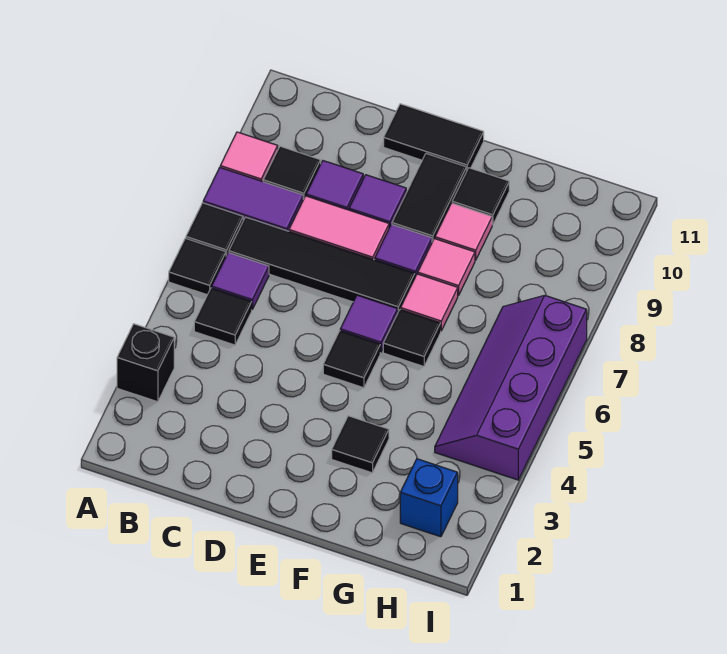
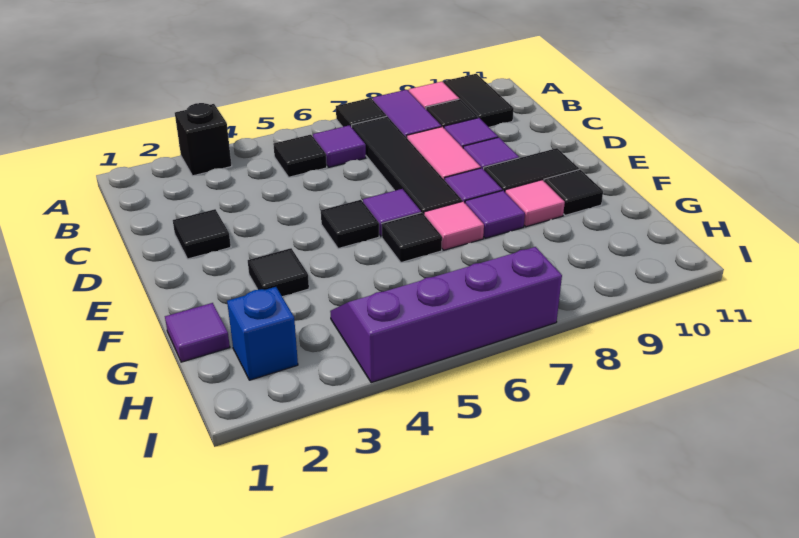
black 1x1 tile [169,238,226,295] -> black 1x1 tile moved to [173,209,231,259]
black 1x2 tile [384,104,484,169] -> black 1x2 tile moved to [444,74,514,127]
pink 1x1 tile [418,239,475,296] -> purple 1x1 tile [465,190,525,238]
none -> purple 1x1 tile [165,303,230,362]

